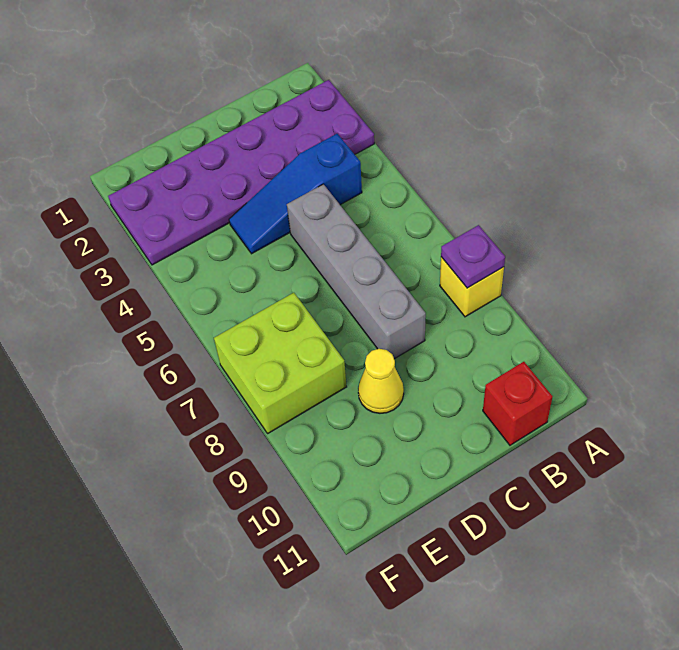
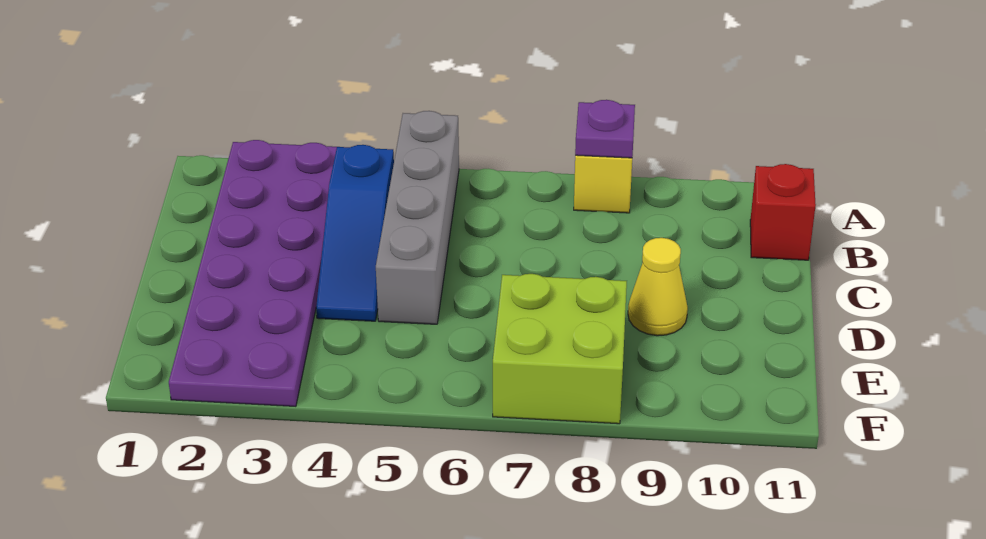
grey 1x4 brick [287,184,426,359] -> grey 1x4 brick turned to [376,111,459,324]

